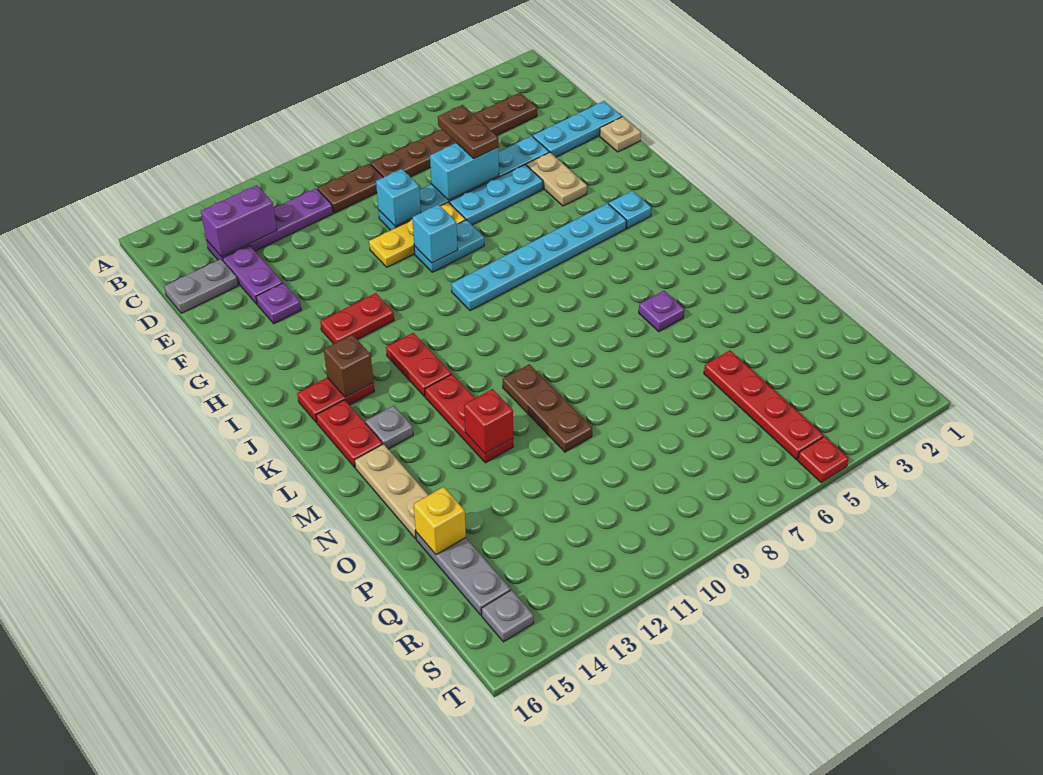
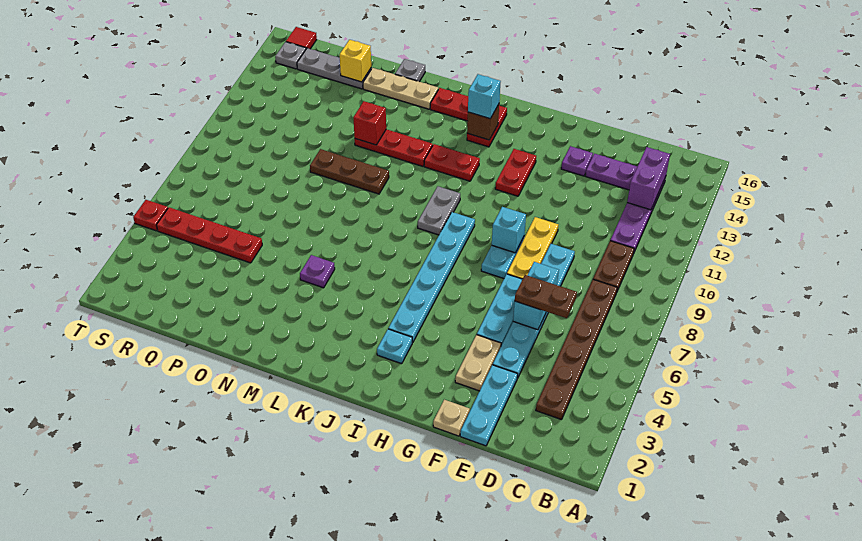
grey 1x2 plate [164,259,238,313] -> grey 1x2 plate moved to [418,186,460,235]
cyan 1x1 brick [376,169,421,226] -> cyan 1x1 brick moved to [468,74,501,119]
tan 1x2 plate [526,152,587,206] -> tan 1x2 plate turned to [455,335,501,391]
grey 1x1 plate [365,406,413,449] -> grey 1x1 plate moved to [395,59,425,82]
none -> red 1x1 tile [286,27,317,49]

